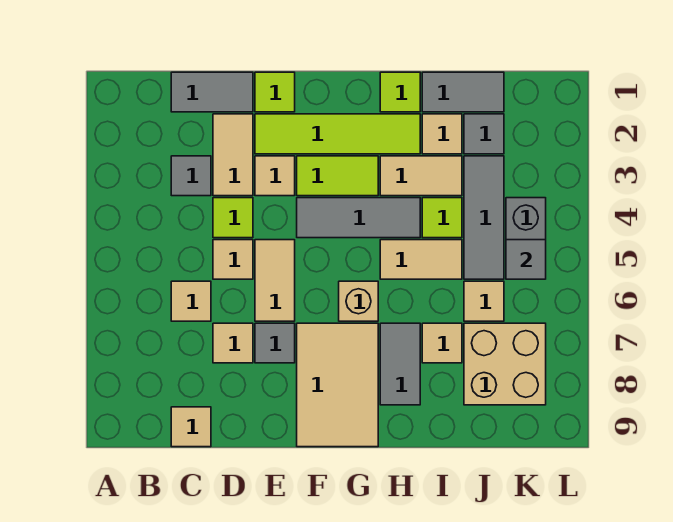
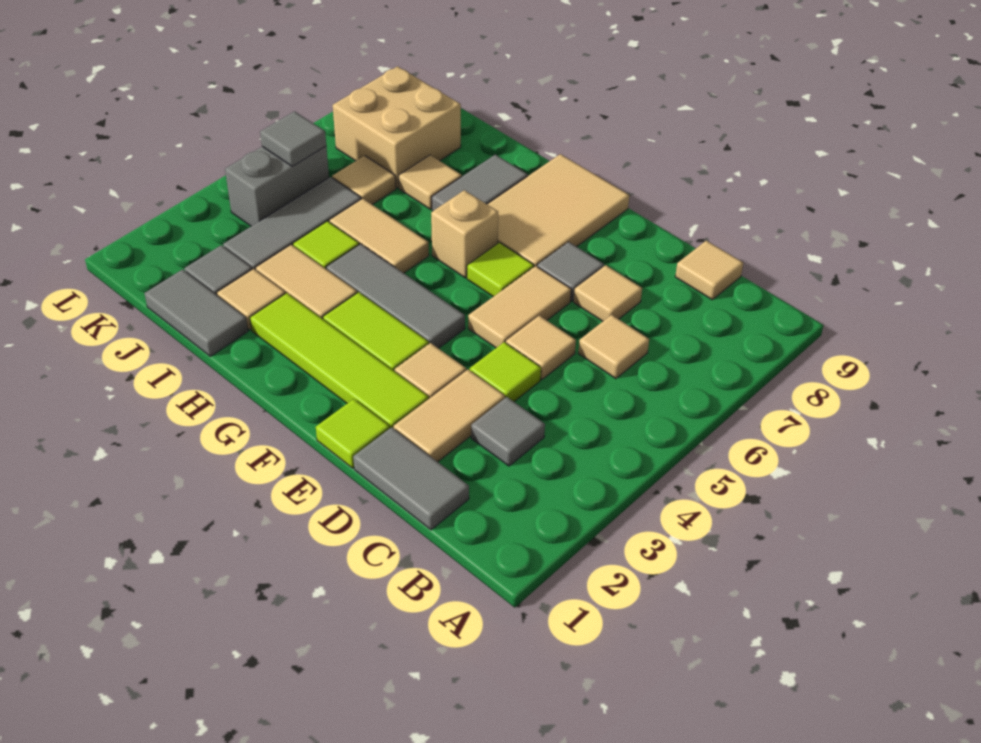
lime 1x1 tile [380,72,420,112] -> lime 1x1 tile moved to [467,243,534,297]

